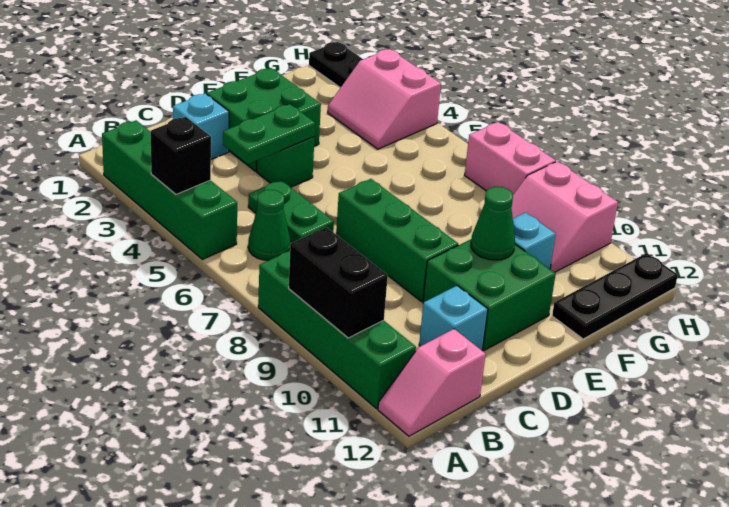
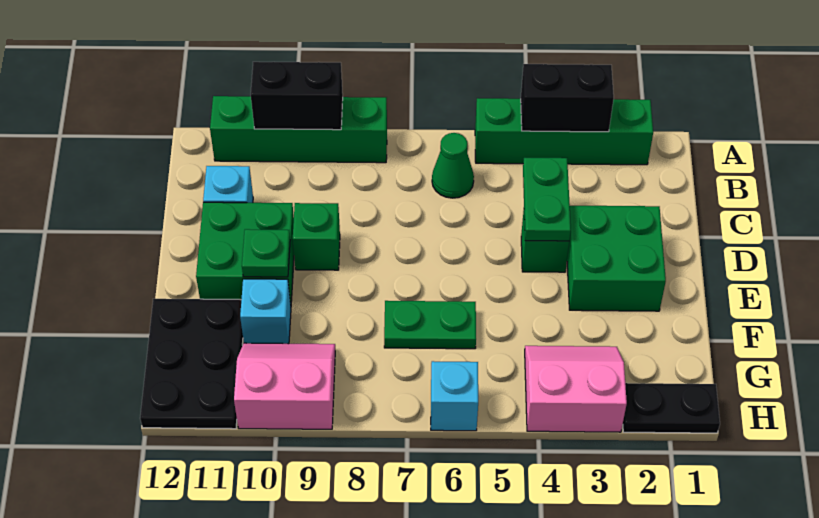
black 1x1 brick [151,117,211,194] -> black 1x2 brick [521,64,614,132]
pink 1x2 slope [378,329,486,436] -> none
cyan 1x1 brick [173,93,229,159] -> cyan 1x1 brick moved to [431,361,478,431]
green 1x2 plate [248,180,334,243] -> green 1x2 plate moved to [384,301,476,349]
green 1x3 brick [336,179,458,302] -> green 1x1 brick [293,203,340,270]
green 1x1 cone [471,186,515,260] -> green 1x1 plate [242,229,290,277]
black 1x3 plate [552,253,678,339] -> black 2x3 plate [140,299,243,429]
pink 1x2 brick [465,122,556,194] -> none

